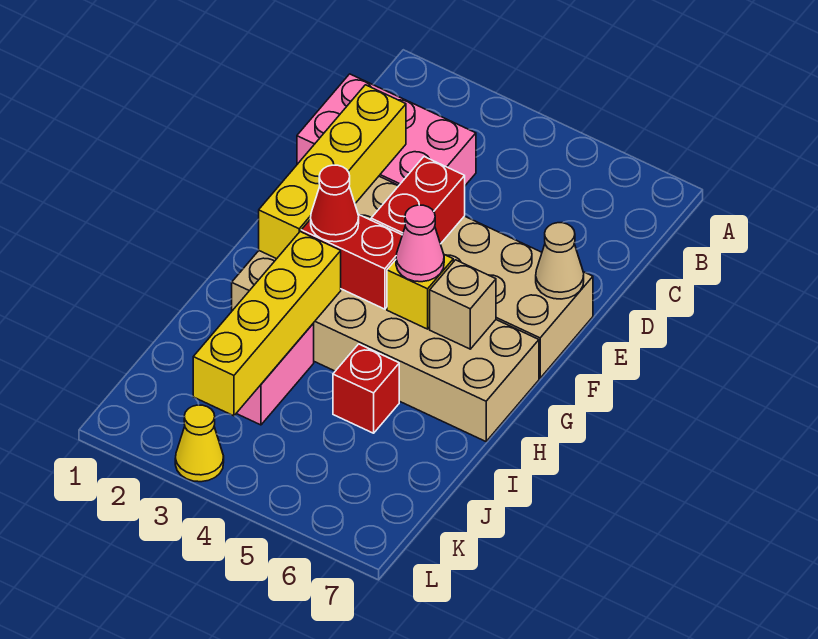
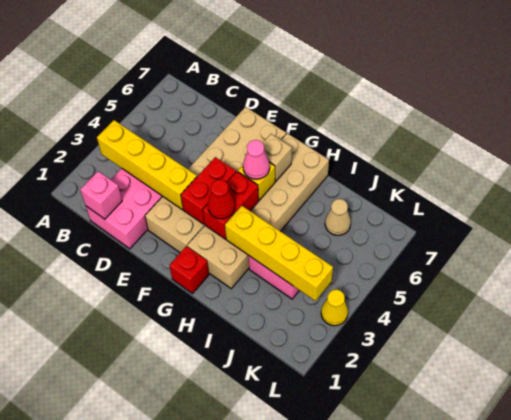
none -> pink 1x1 brick [80,171,122,219]
yellow 1x4 brick [259,85,406,259] -> yellow 1x4 brick moved to [97,120,197,210]
red 1x2 brick [371,157,465,244] -> red 1x2 brick turned to [181,157,236,224]
tan 1x1 cone [536,223,584,299] -> tan 1x1 cone moved to [325,199,351,235]
red 1x1 brick [333,344,399,433] -> red 1x1 brick moved to [169,246,209,293]

